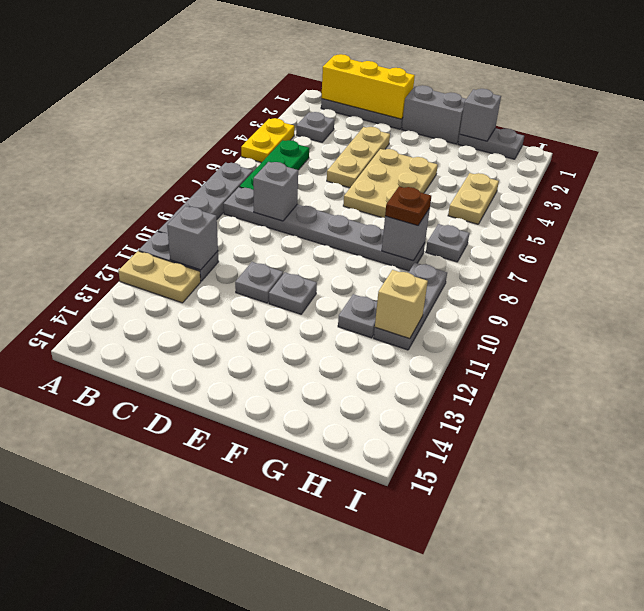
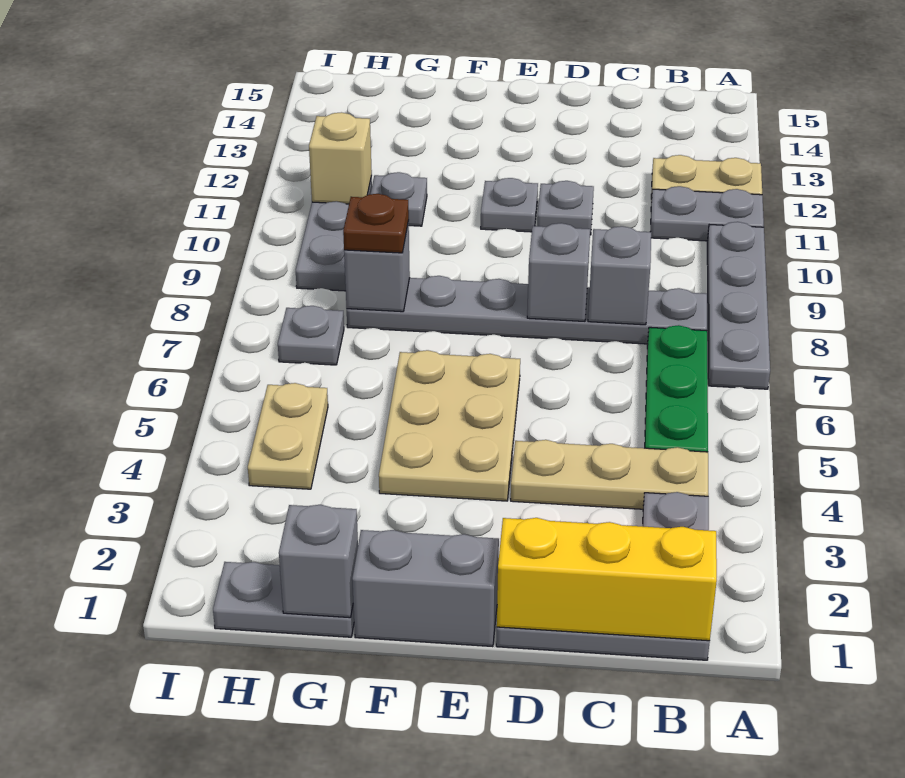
yellow 1x2 plate [241,118,295,163] -> none
grey 1x1 brick [167,206,218,270] -> grey 1x1 brick moved to [527,223,590,321]
tan 1x3 plate [327,127,390,188] -> tan 1x3 plate turned to [511,440,708,509]

